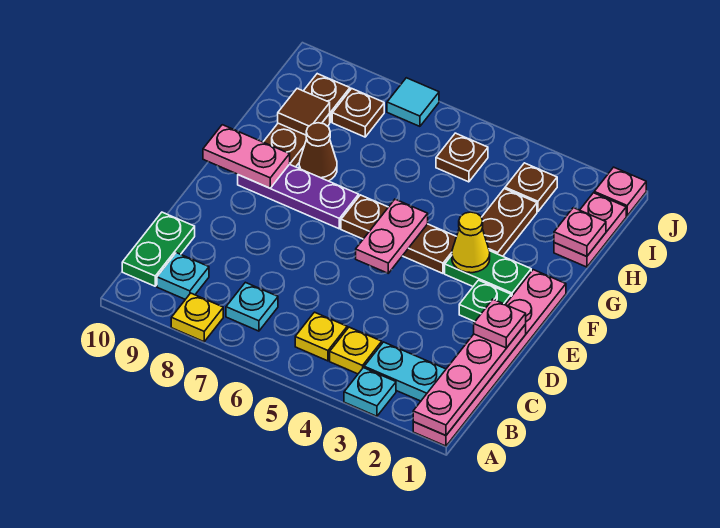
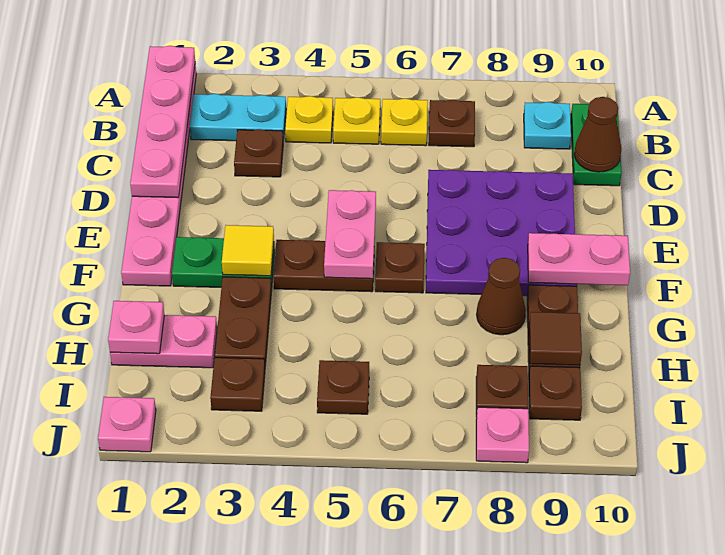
cyan 1x1 plate [344,368,396,416] -> none
yellow 1x1 plate [171,293,223,342] -> yellow 1x1 plate moved to [381,98,428,146]
cyan 1x1 plate [226,282,278,331] -> brown 1x1 plate [429,100,475,147]
none -> brown 1x1 plate [234,129,283,177]
none -> brown 1x1 cone [574,97,621,172]
pink 1x1 plate [474,299,526,348] -> pink 1x1 plate moved to [476,407,529,463]
green 1x1 plate [459,280,511,322] -> none
yellow 1x1 cone [452,212,490,273] -> yellow 1x1 tile [222,225,274,276]
purple 1x3 plate [238,164,359,229] -> purple 3x3 plate [426,170,577,296]
pink 1x2 plate [554,193,626,267] -> pink 1x2 plate turned to [110,315,217,368]
cyan 1x1 tile [387,78,439,126] -> none

